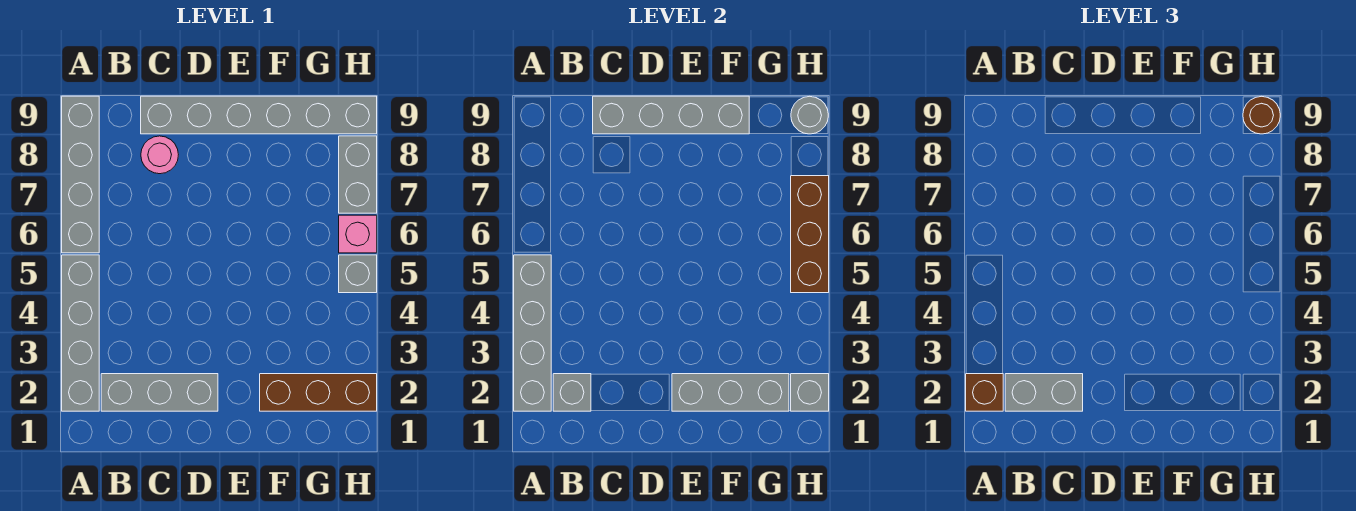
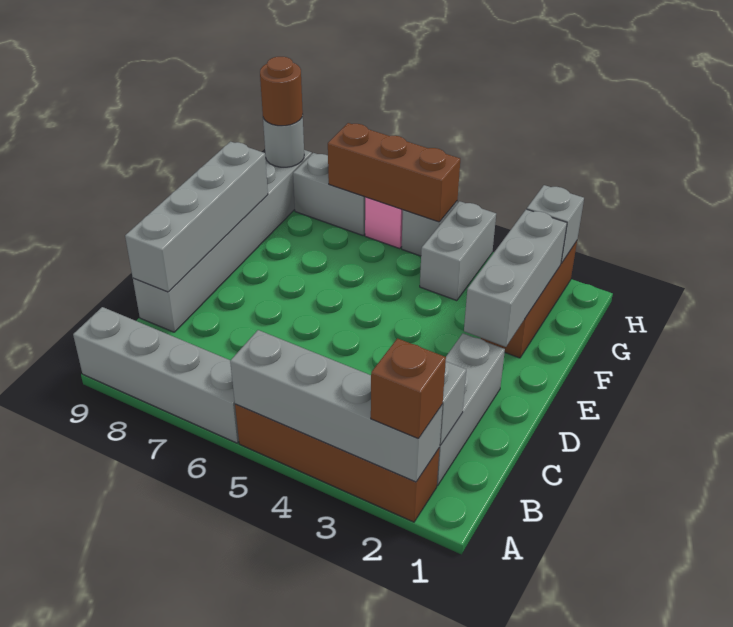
grey 1x4 brick [62,255,99,411] -> brown 1x4 brick [235,404,439,522]
grey 1x2 brick [1005,374,1083,411] -> grey 1x2 brick moved to [420,201,496,301]
pink 1x1 round brick [141,136,178,174] -> none

